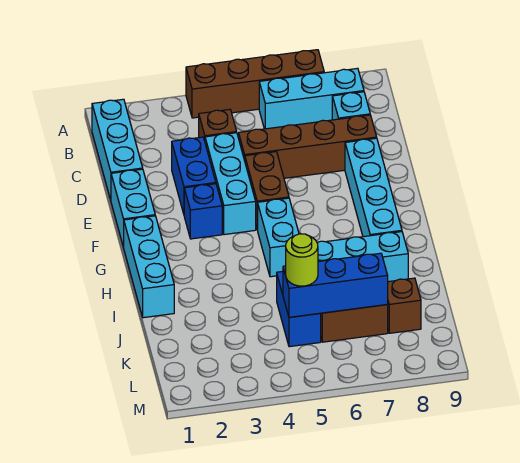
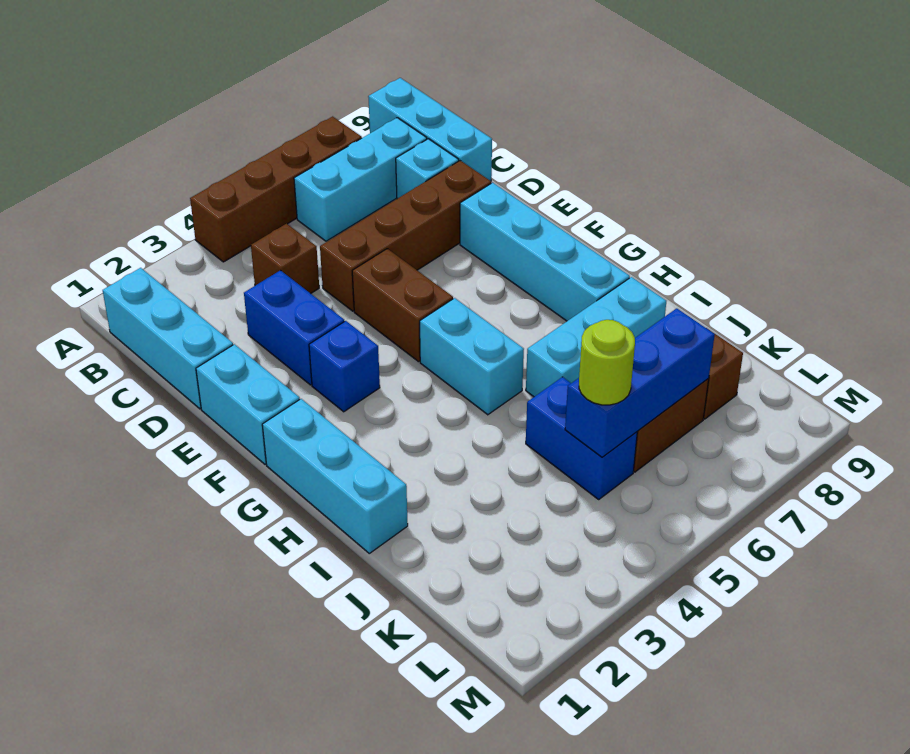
cyan 1x3 brick [205,133,256,235] -> cyan 1x3 brick moved to [368,78,492,181]

